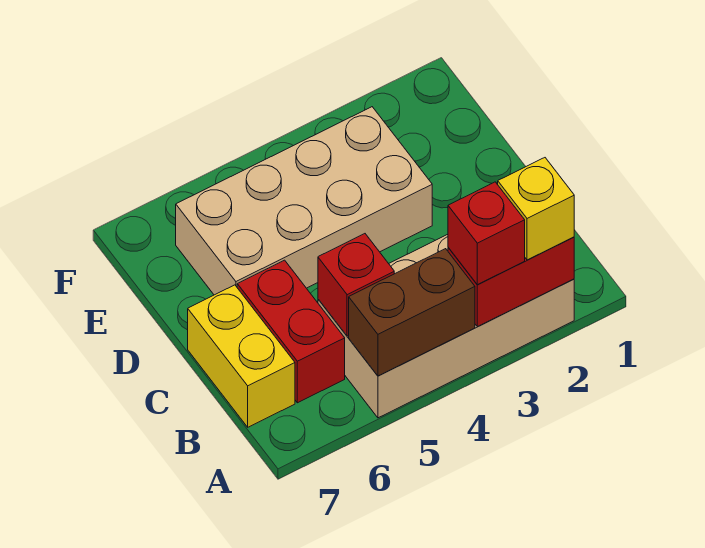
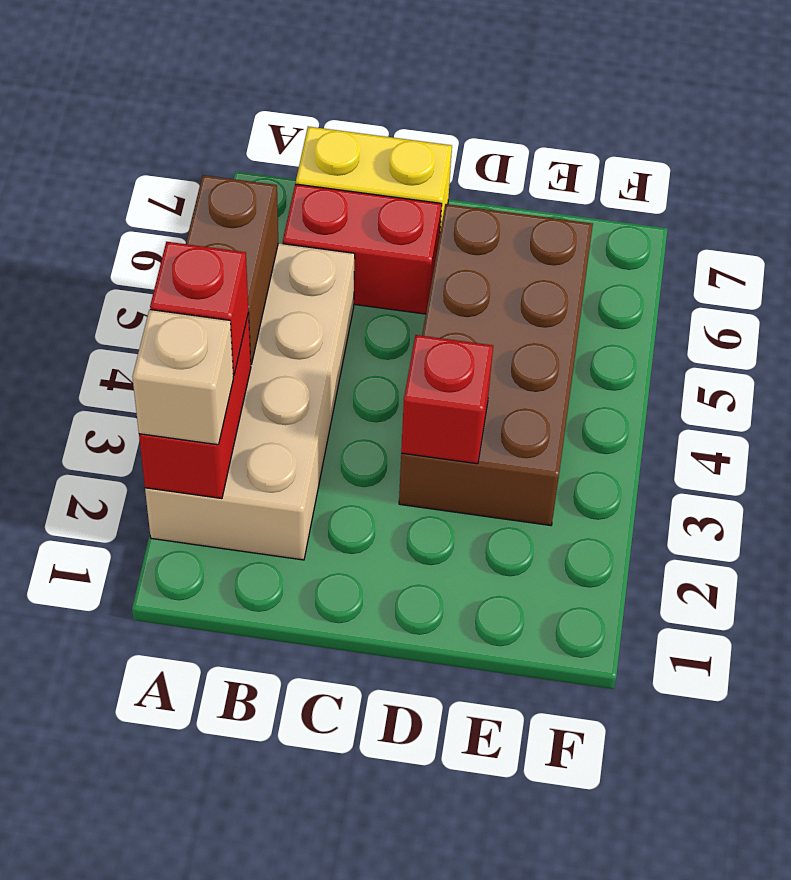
yellow 1x1 brick [498,158,574,260] -> tan 1x1 brick [132,310,233,445]
red 1x1 brick [318,234,394,336] -> red 1x1 brick moved to [401,335,493,464]
tan 2x4 brick [176,107,432,295] -> brown 2x4 brick [399,204,593,526]

